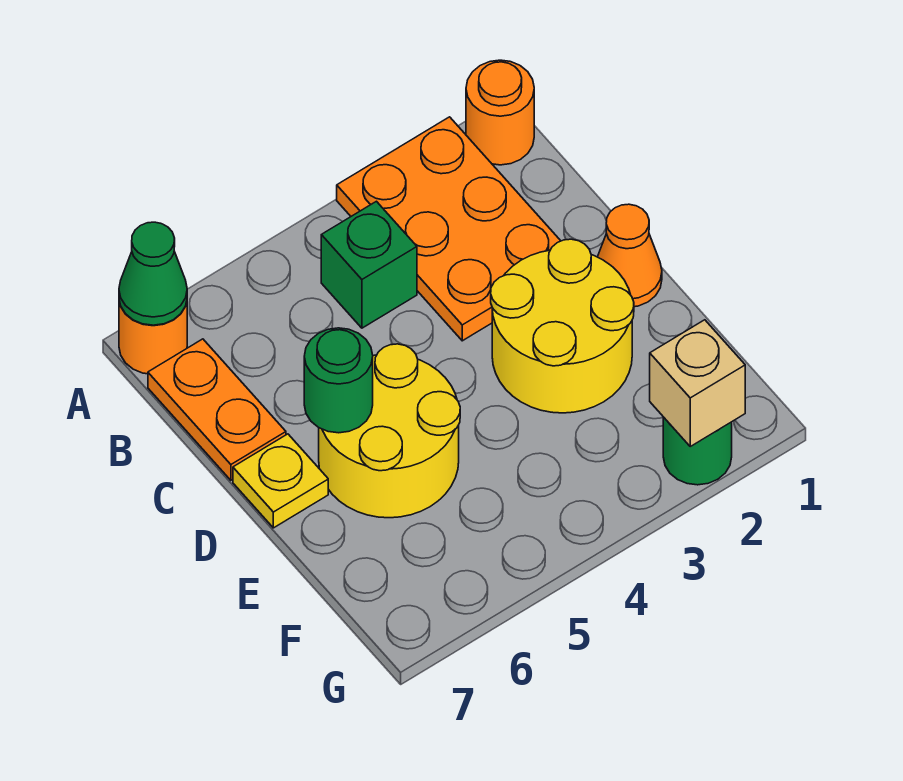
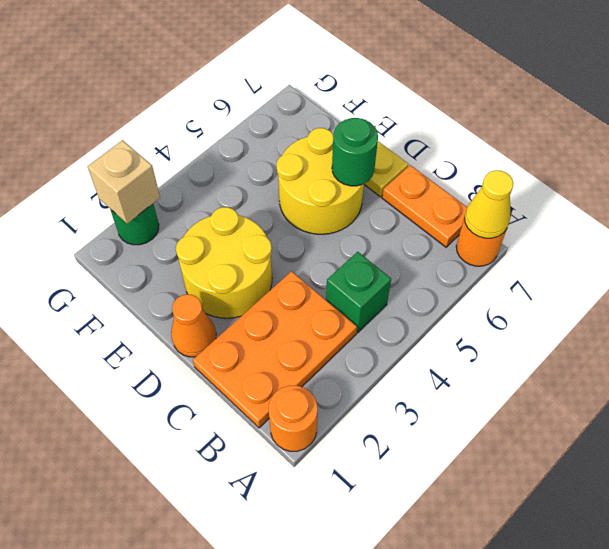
orange 2x3 plate [337,117,560,341] -> orange 2x3 plate turned to [193,271,357,428]
green 1x1 cone [119,222,187,325] -> yellow 1x1 cone [464,170,513,238]

